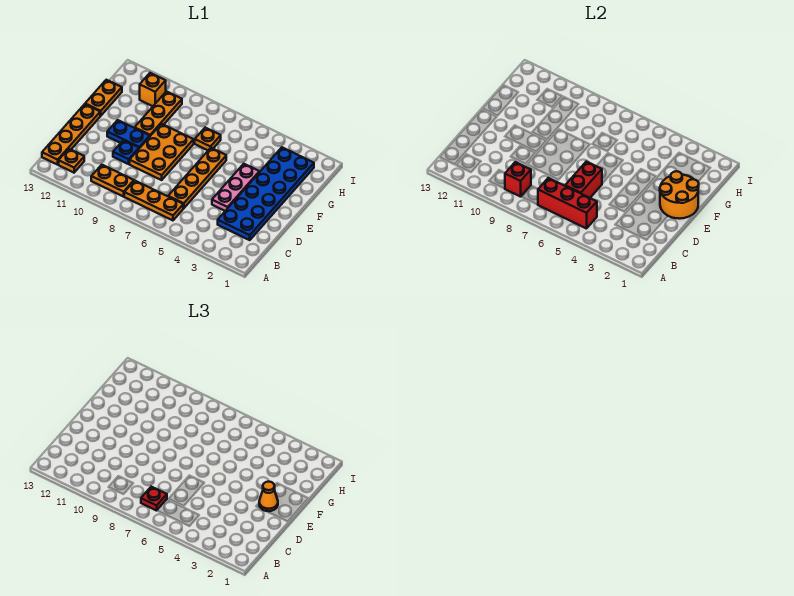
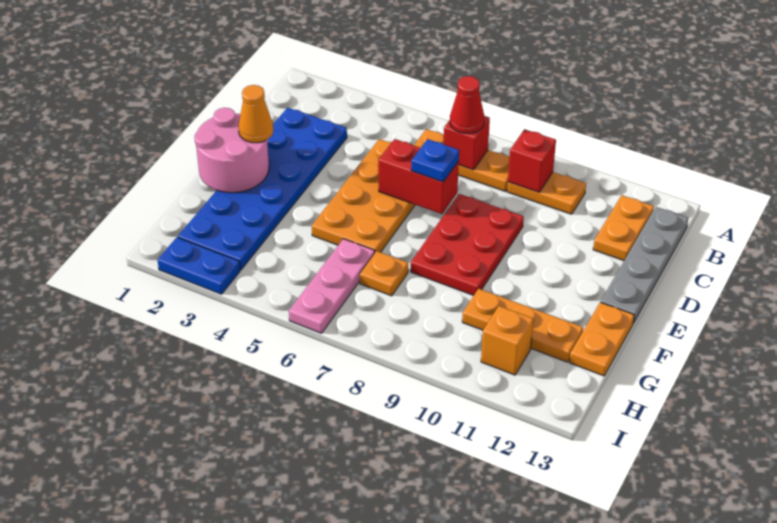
red 1x3 brick [538,178,597,229] -> red 1x1 brick [444,116,490,170]
red 1x1 plate [141,487,167,511] -> red 1x1 cone [450,76,484,134]
orange 1x1 plate [59,149,84,173] -> orange 1x2 plate [593,195,654,261]
orange 1x4 plate [42,104,100,165] -> grey 1x4 plate [601,207,688,323]
orange 1x4 plate [168,148,226,208] -> orange 2x4 plate [312,139,415,252]
red 1x2 brick [565,162,602,198] -> red 1x2 brick turned to [378,139,459,214]
pink 1x3 plate [212,164,259,211] -> pink 1x3 plate moved to [289,239,375,333]
orange 2x3 plate [130,124,194,180] -> red 2x3 plate [411,194,524,295]
blue 1x1 plate [113,140,139,164] -> blue 1x1 plate moved to [411,139,459,182]
orange 2x2 round brick [660,171,699,219] -> pink 2x2 round brick [194,108,269,193]
blue 1x2 plate [107,120,150,148] -> blue 1x2 plate moved to [158,237,240,294]
orange 1x3 plate [135,91,182,136] -> orange 1x3 plate turned to [462,289,583,362]

